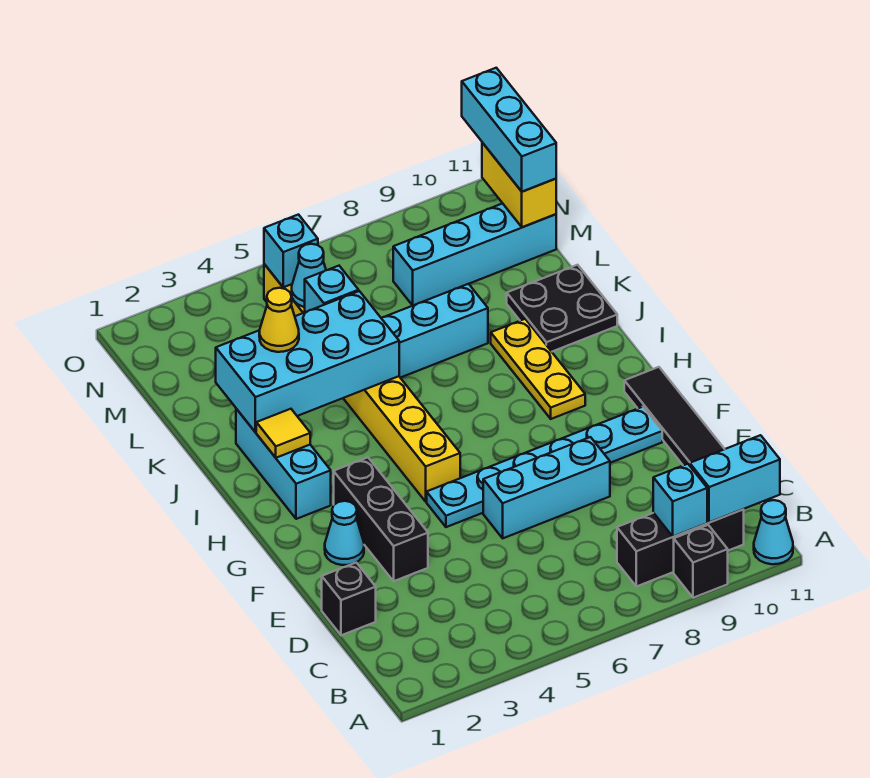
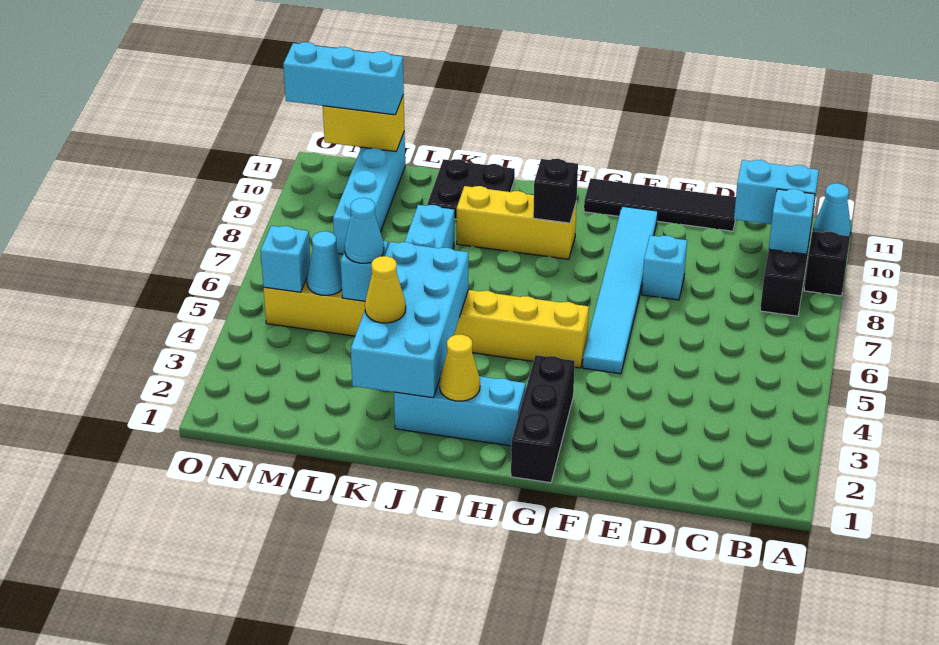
cyan 1x2 brick [690,435,780,523] -> cyan 1x2 brick turned to [734,160,819,224]
black 1x1 brick [322,563,376,635] -> black 1x1 brick moved to [533,159,578,223]
black 1x3 brick [334,457,428,581] -> black 1x3 brick turned to [511,355,575,483]
cyan 1x3 brick [483,437,610,538] -> cyan 1x1 brick [642,235,687,300]
cyan 1x1 cone [325,501,364,565] -> cyan 1x1 cone moved to [345,198,384,263]
cyan 1x6 plate [427,407,662,527] -> cyan 1x6 tile [583,206,658,374]
yellow 1x3 plate [491,319,585,419] -> yellow 1x3 brick [457,186,577,259]
yellow 1x1 tile [256,409,310,458] -> yellow 1x1 cone [440,335,480,401]

